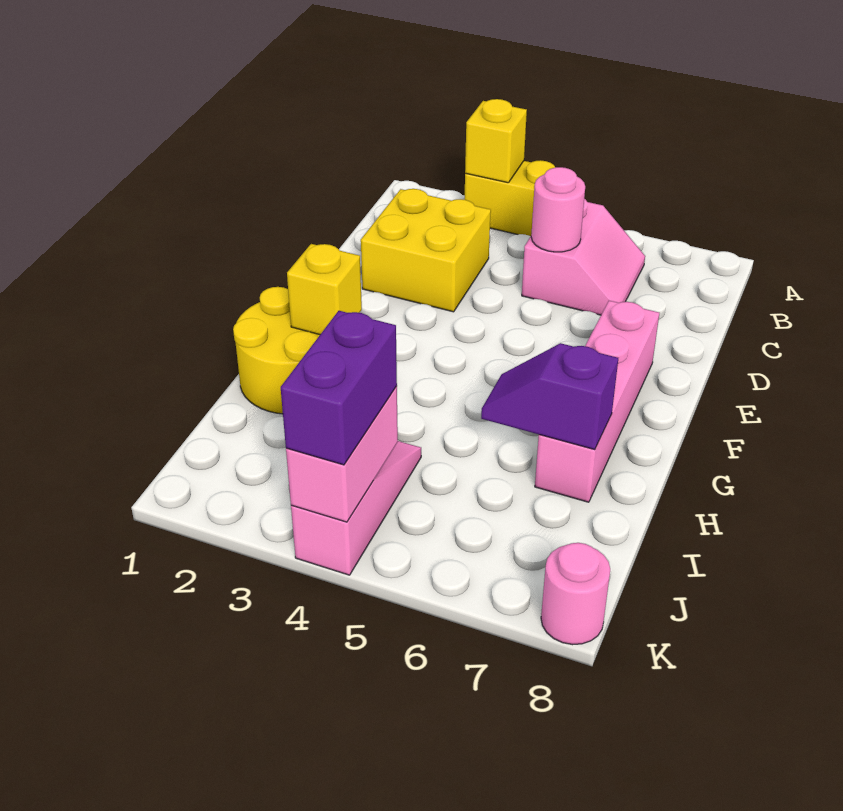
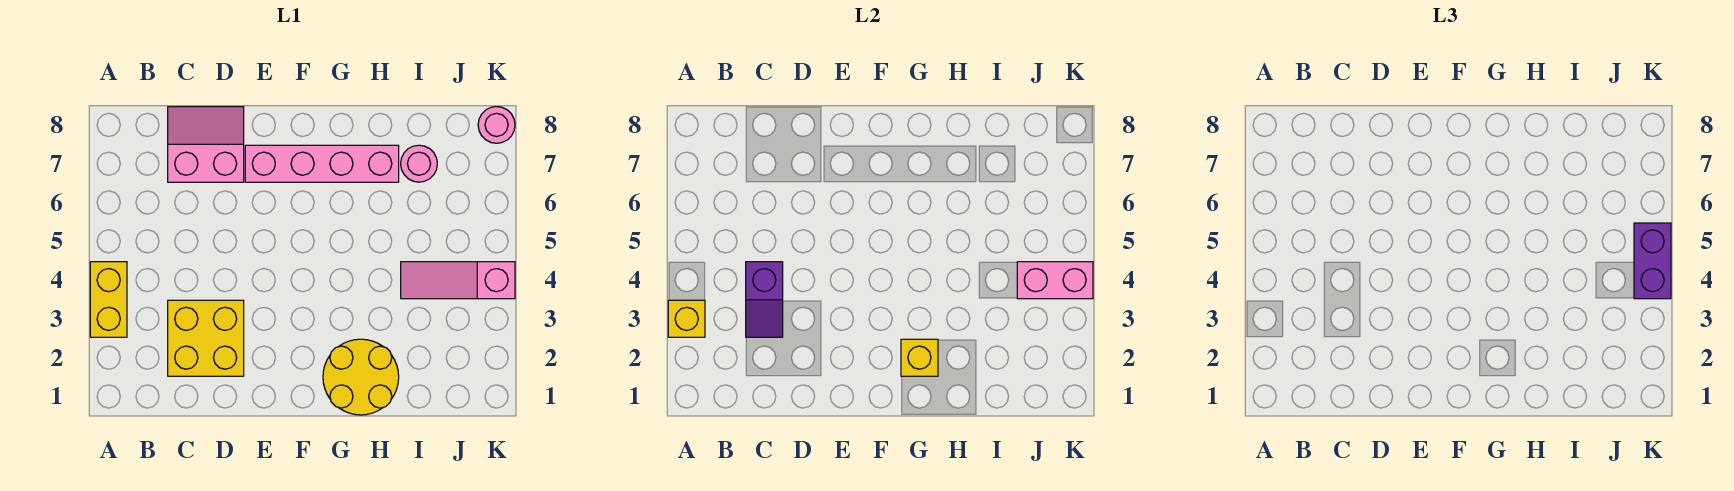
pink 2x2 slope [522,199,645,315] -> pink 2x2 slope moved to [168,107,244,182]
pink 1x1 round brick [531,167,585,252] -> pink 1x1 round brick moved to [401,145,437,182]
purple 1x2 slope [481,343,618,450] -> purple 1x2 slope moved to [746,262,783,337]
purple 1x2 brick [281,311,397,465] -> purple 1x2 brick turned to [1634,223,1671,299]

